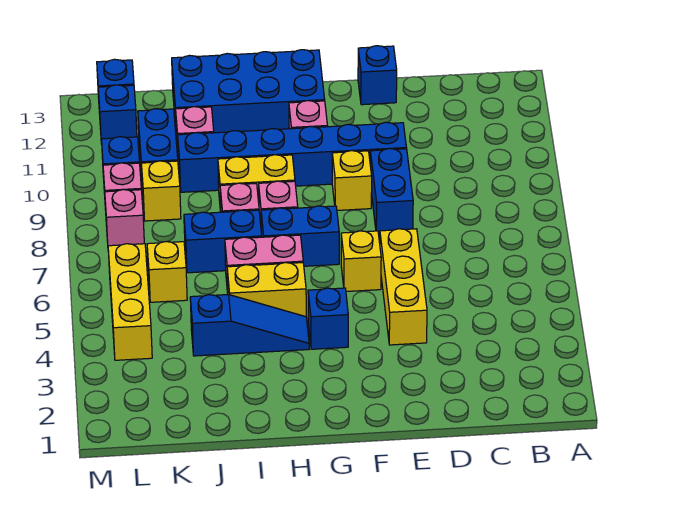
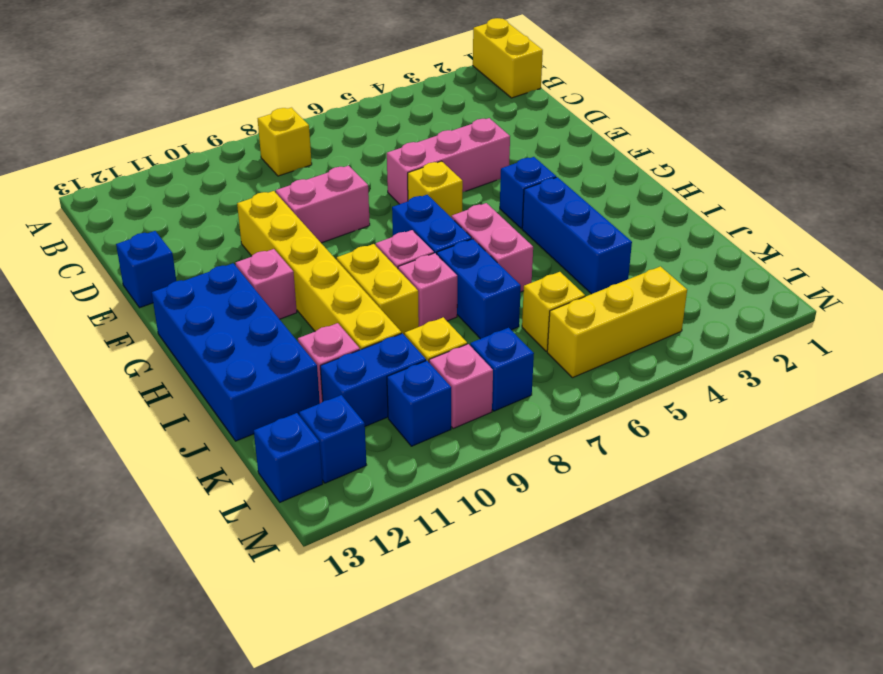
yellow 1x3 brick [380,229,427,345] -> pink 1x3 brick [387,118,510,204]
blue 1x2 brick [370,149,413,235] -> pink 1x2 brick [276,166,370,243]
blue 1x6 brick [178,122,406,192] -> yellow 1x6 brick [237,191,401,350]
yellow 1x1 brick [332,151,372,210] -> yellow 1x1 brick moved to [258,108,312,176]
blue 1x3 slope [190,295,309,356] -> blue 1x3 brick [522,177,632,294]
yellow 1x2 brick [227,263,306,317] -> yellow 1x2 brick moved to [473,18,543,98]
pink 1x1 brick [105,190,144,246] -> blue 1x1 brick [470,328,534,411]

